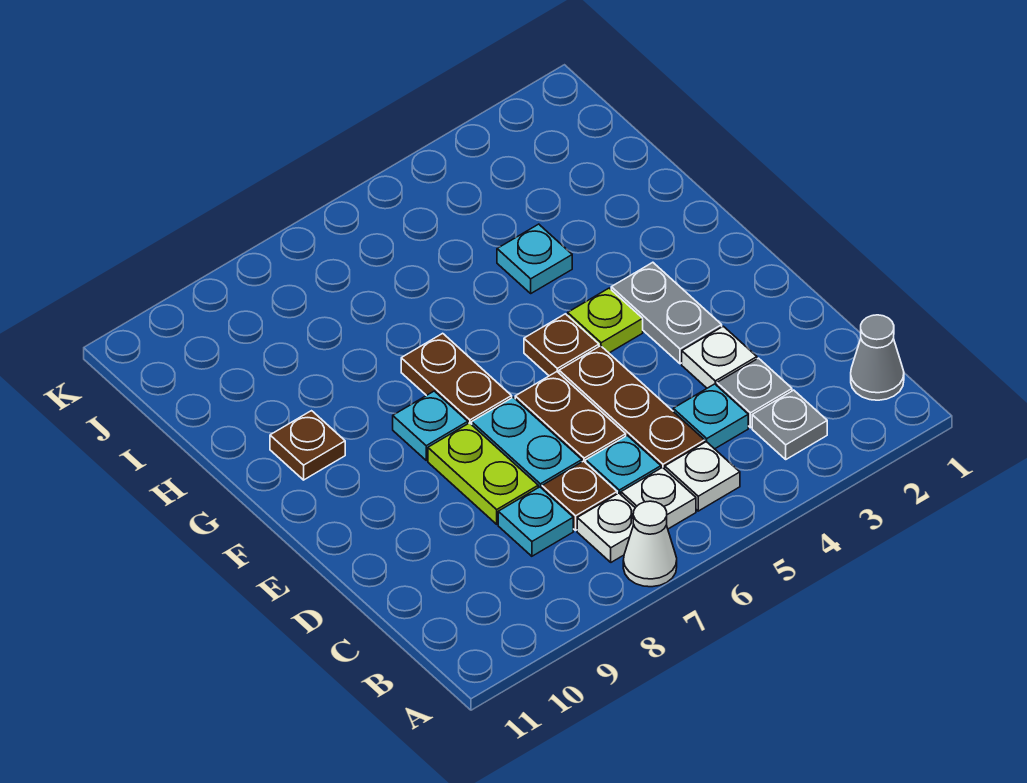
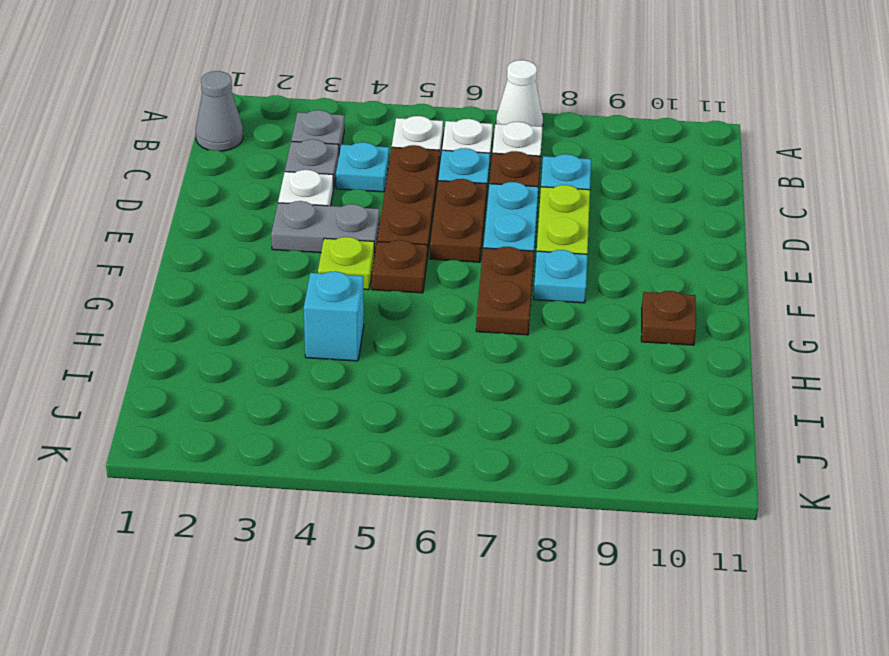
grey 1x2 plate [611,262,722,364] -> grey 1x2 plate turned to [271,201,379,256]
cyan 1x1 plate [497,224,572,293] -> cyan 1x1 brick [304,271,364,361]

